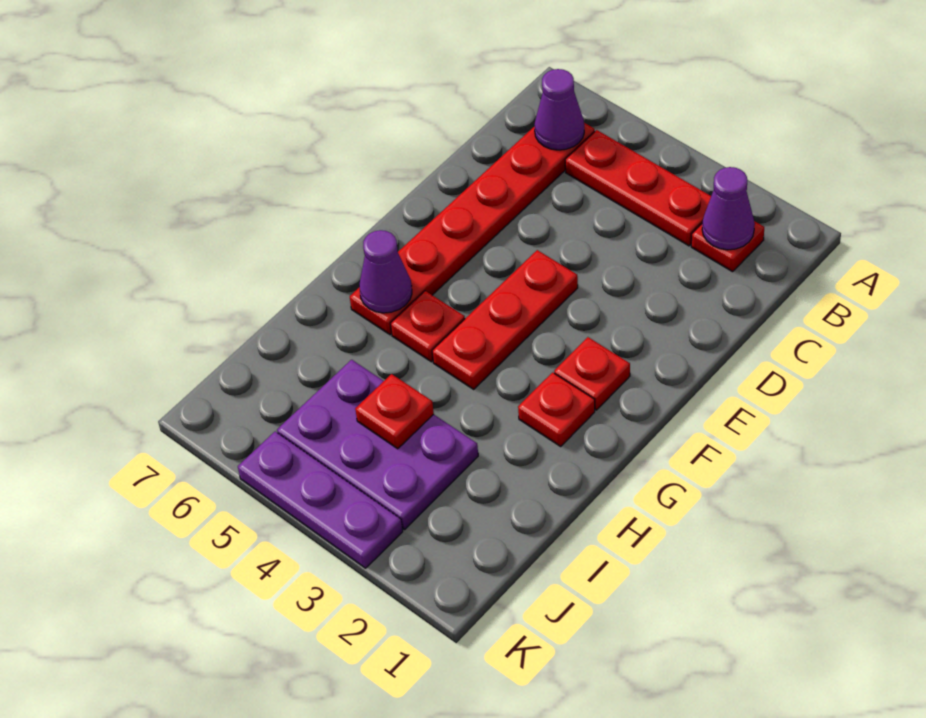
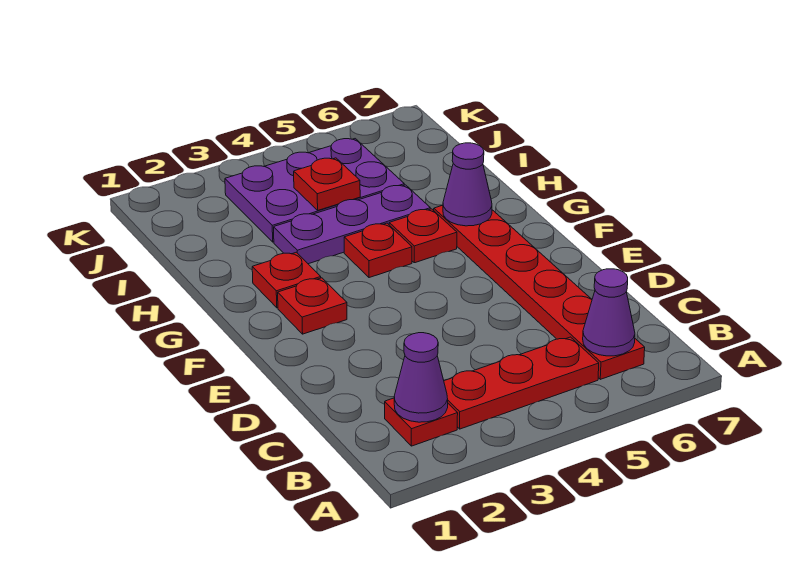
red 1x3 plate [432,250,578,389] -> red 1x1 plate [344,223,412,278]
purple 1x3 plate [238,431,403,568] -> purple 1x3 plate moved to [274,185,430,264]

